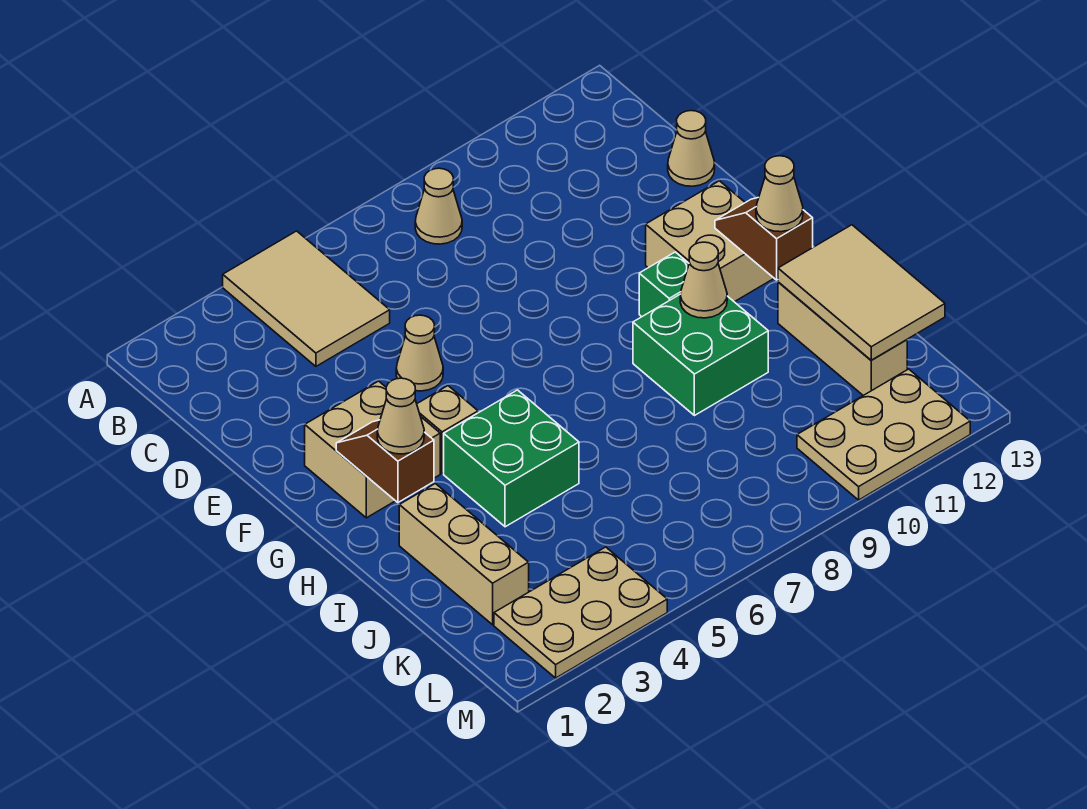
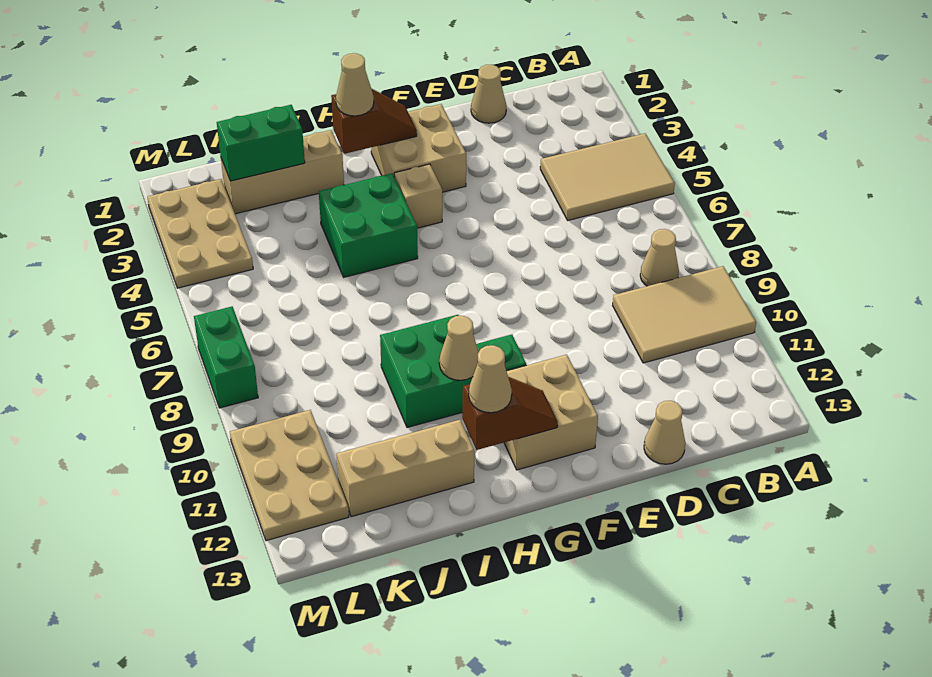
tan 1x1 cone [396,315,443,391] -> tan 1x1 cone moved to [471,65,507,123]
tan 2x3 tile [778,225,945,360] -> tan 2x3 tile moved to [613,266,756,363]
none -> green 1x2 brick [217,105,305,181]
none -> green 1x2 brick [194,307,258,408]

